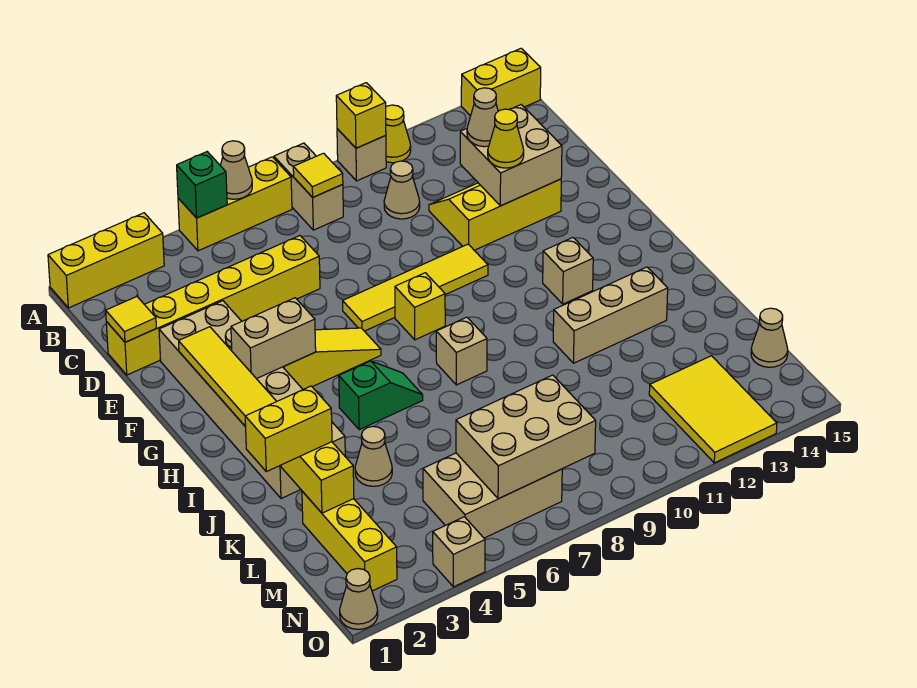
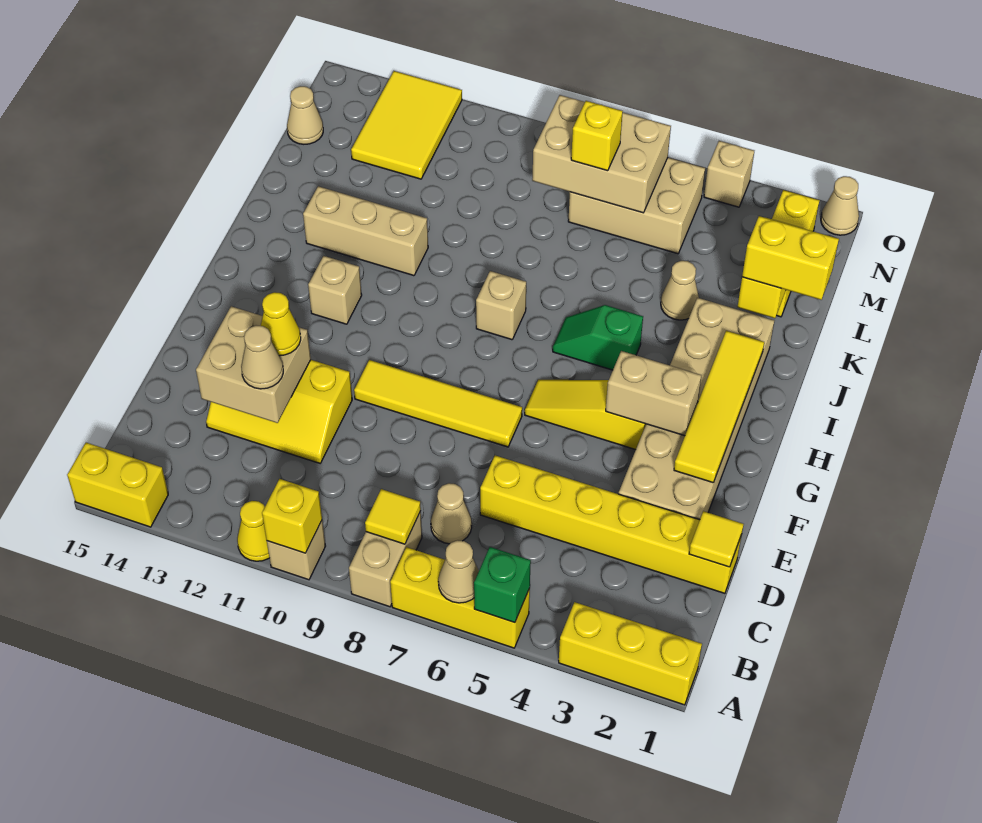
tan 1x1 cone [384,161,420,219] -> tan 1x1 cone moved to [431,483,472,544]
yellow 1x1 brick [395,273,445,340] -> yellow 1x1 brick moved to [571,101,623,171]

